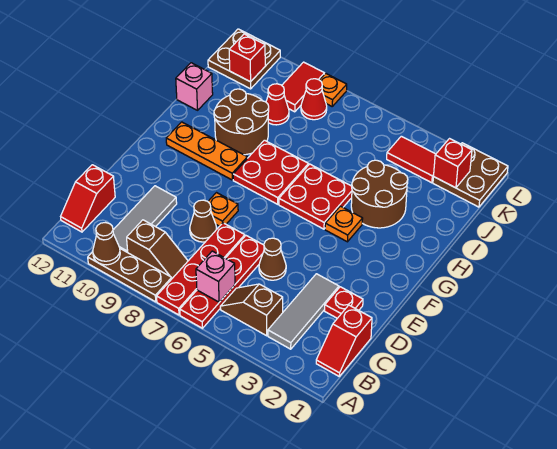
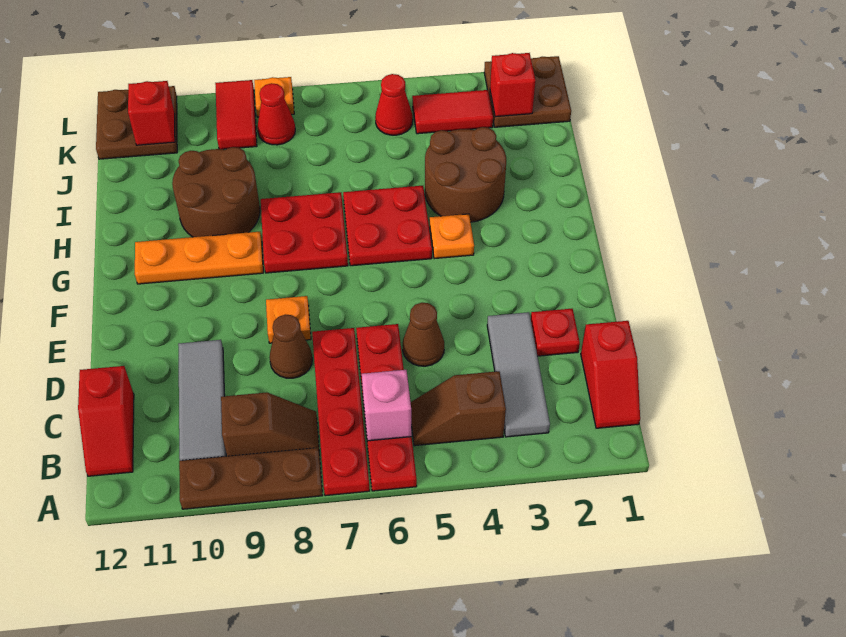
brown 1x1 cone [93,223,120,265] -> none
pink 1x1 brick [176,63,213,110] -> none
red 1x1 cone [266,84,289,125] -> red 1x1 cone moved to [375,74,413,135]

